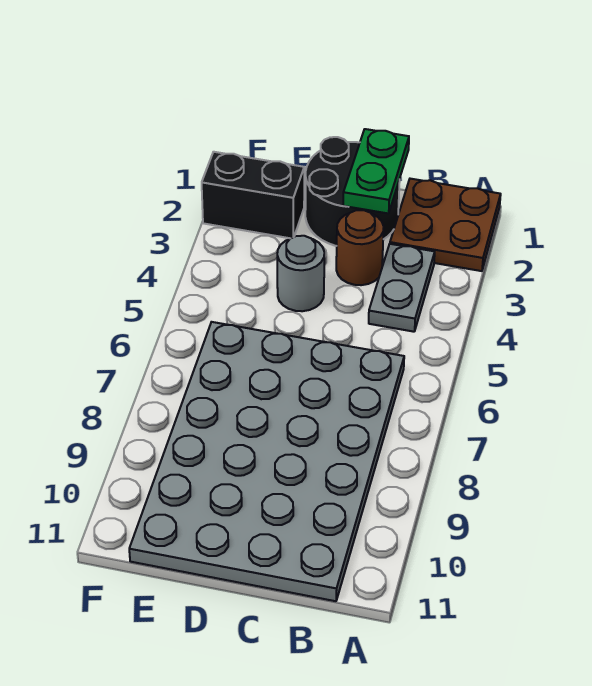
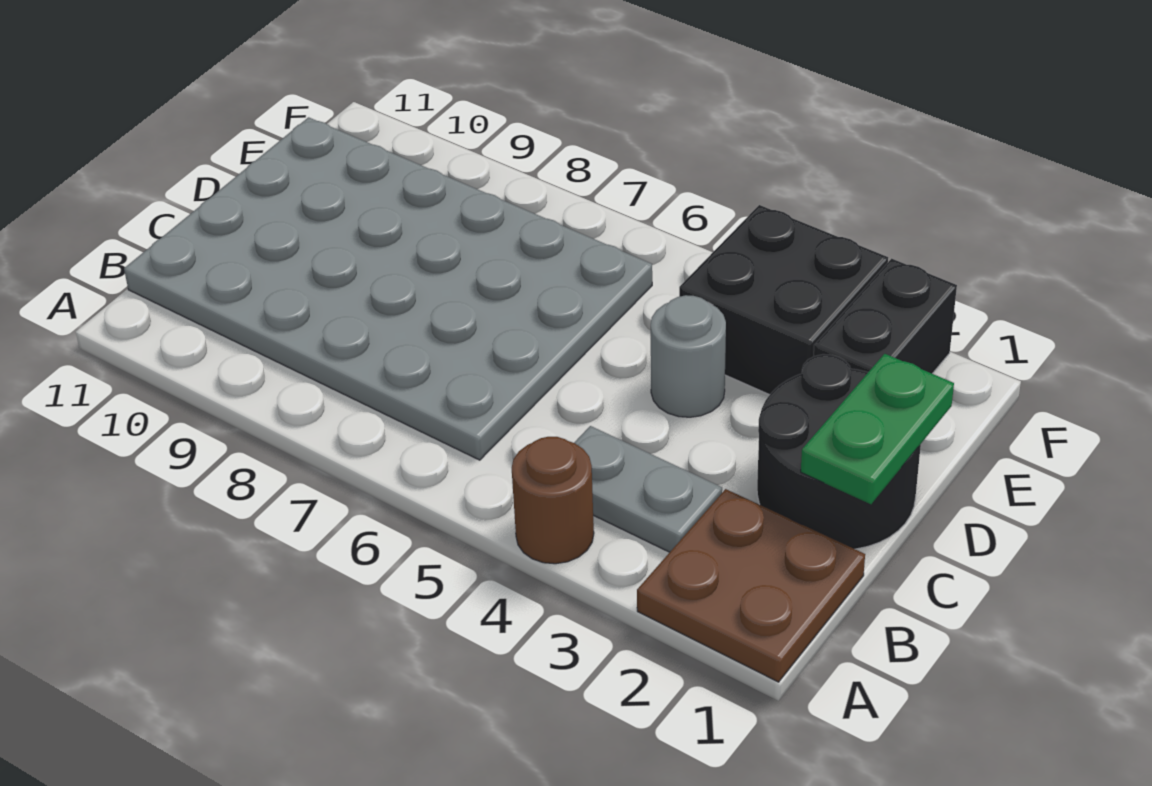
green 1x2 plate [343,129,409,213] -> green 1x2 plate turned to [801,354,954,504]
brown 1x1 round brick [336,210,384,285] -> brown 1x1 round brick moved to [512,437,594,564]
none -> black 2x2 brick [679,205,888,395]

